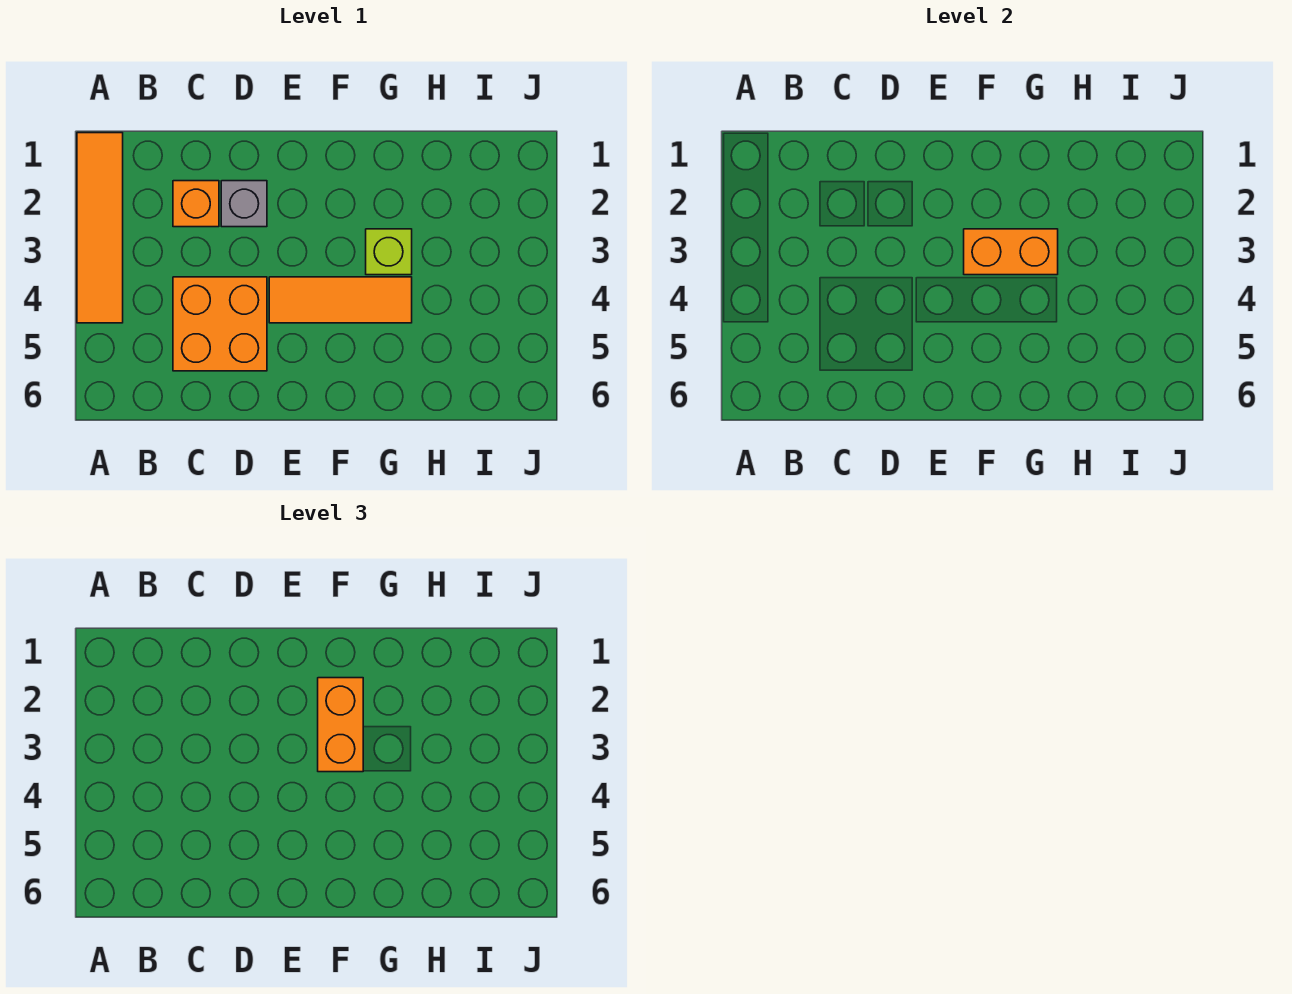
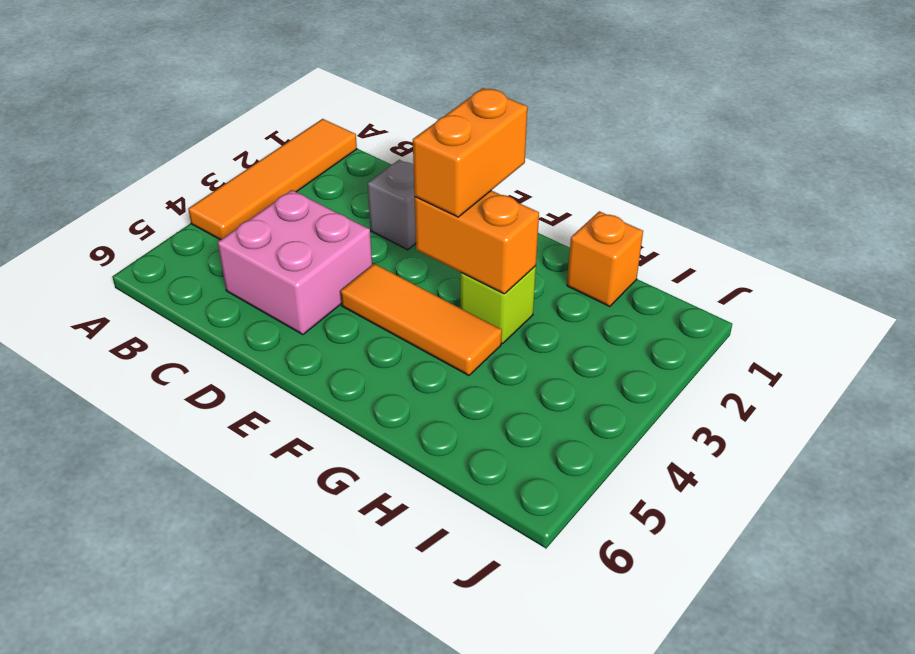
orange 1x1 brick [173,181,219,227] -> orange 1x1 brick moved to [567,211,643,307]
orange 2x2 brick [173,277,267,371] -> pink 2x2 brick [218,190,372,335]

